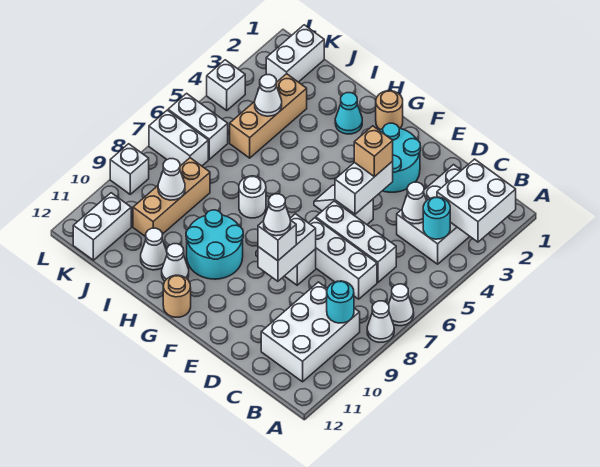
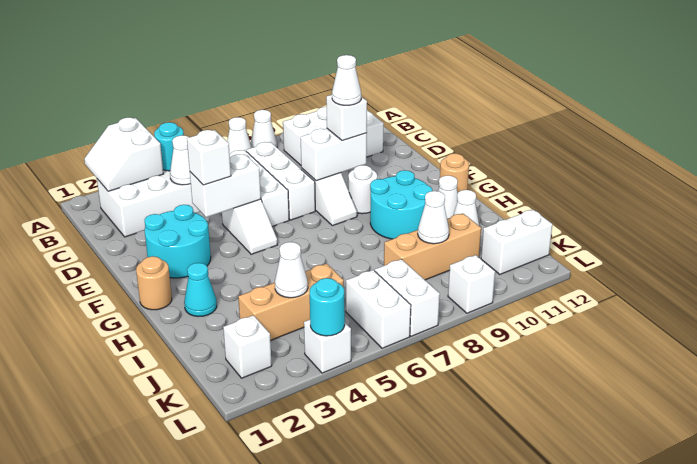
white 2x2 brick [437,159,516,242] -> white 2x2 slope [84,117,163,191]
cyan 1x1 round brick [327,281,354,323] -> cyan 1x1 round brick moved to [310,278,345,336]
tan 1x1 brick [354,126,393,177] -> white 1x1 brick [187,130,231,185]
white 1x1 round brick [239,176,266,218] -> white 1x1 round brick moved to [348,165,377,214]
white 1x2 brick [266,25,324,82] -> white 1x1 brick [223,315,272,378]

